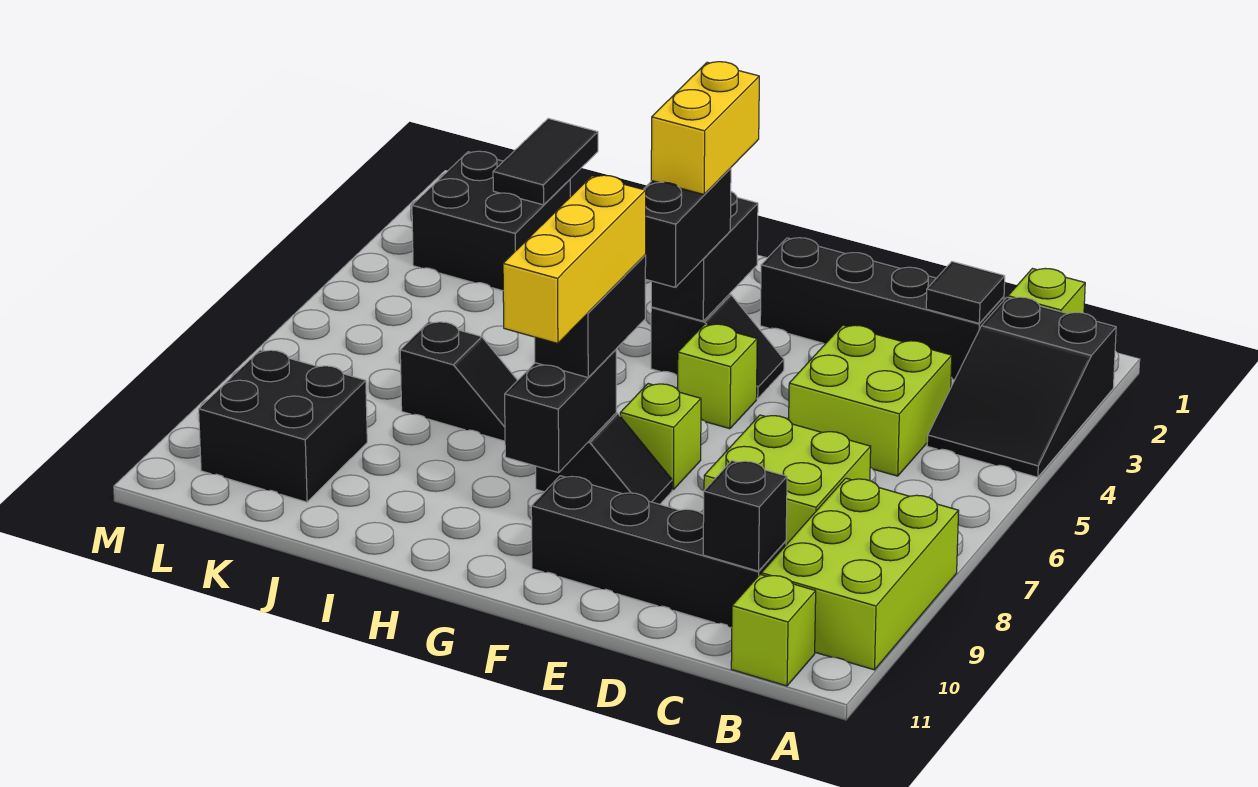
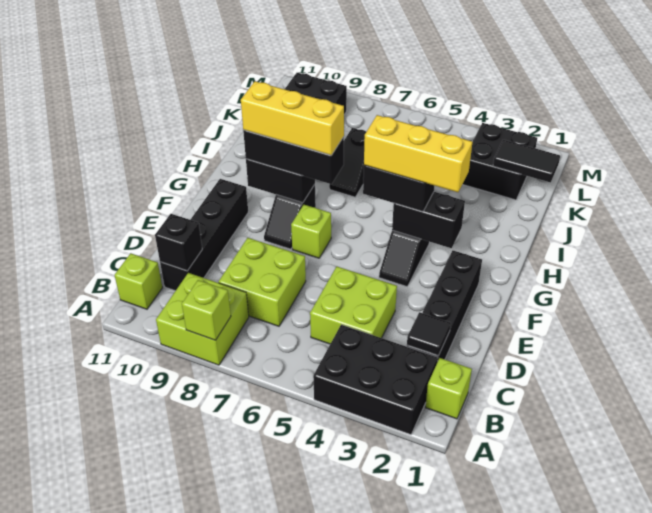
black 2x3 slope [927,297,1116,477] -> black 2x3 brick [313,325,438,435]
lime 2x3 brick [761,478,959,670] -> lime 2x2 brick [156,273,249,365]
lime 1x1 brick [678,324,757,429] -> lime 1x1 brick moved to [182,280,231,340]
yellow 1x2 brick [651,62,759,195] -> yellow 1x3 brick [364,115,473,192]
black 1x2 brick [534,255,646,377] -> black 1x3 brick [243,130,344,184]

